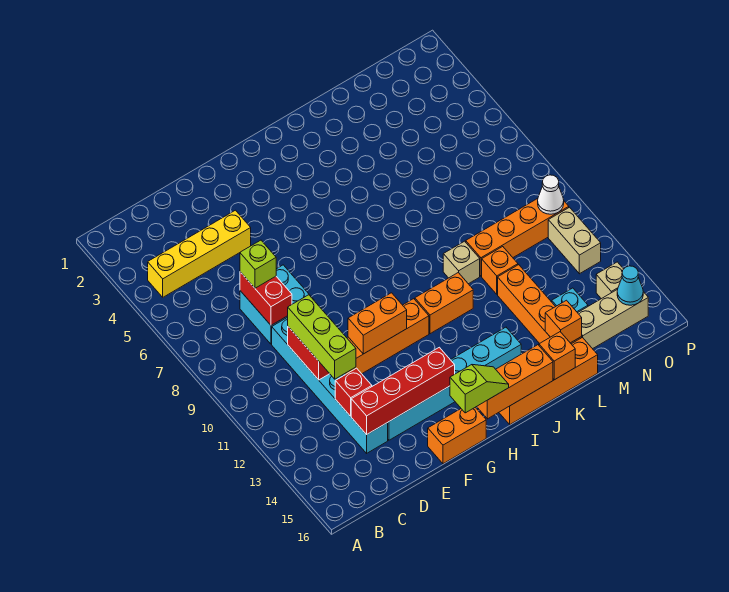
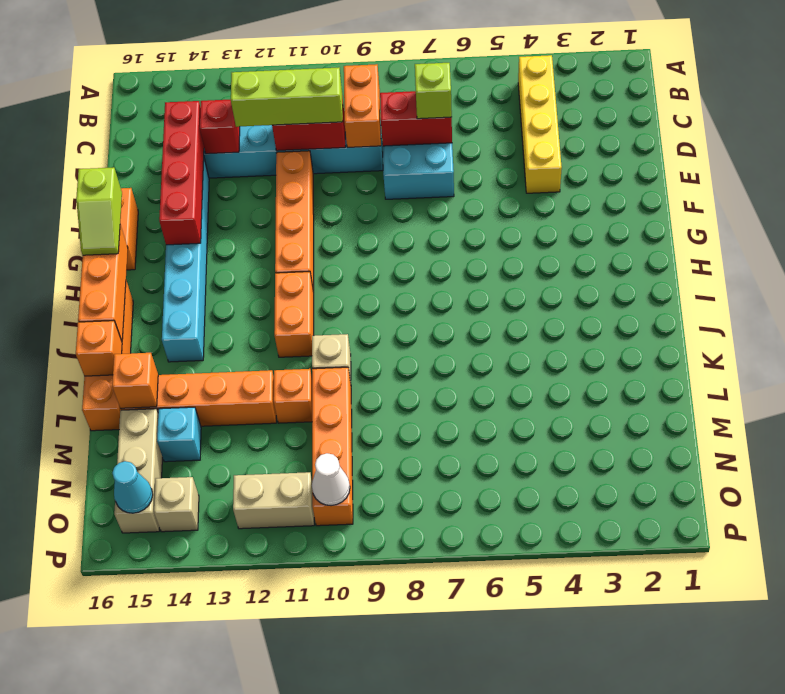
orange 1x2 brick [348,293,407,354] -> orange 1x2 brick moved to [344,64,381,147]

